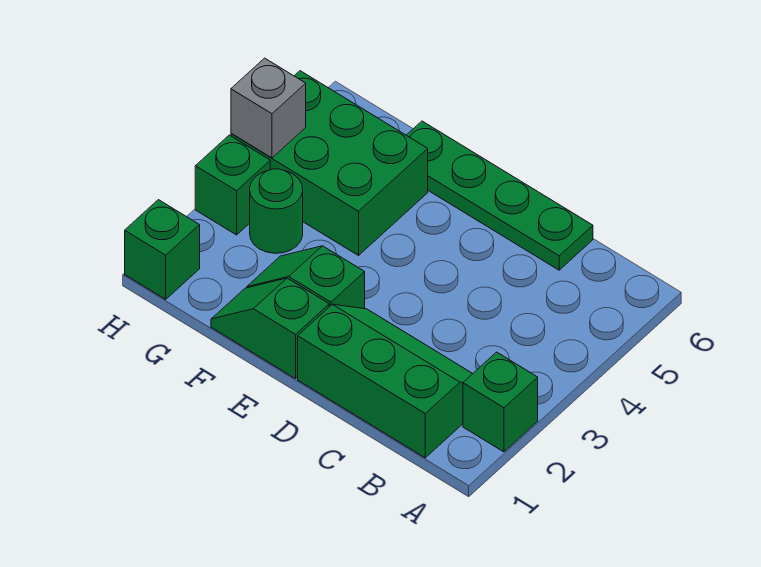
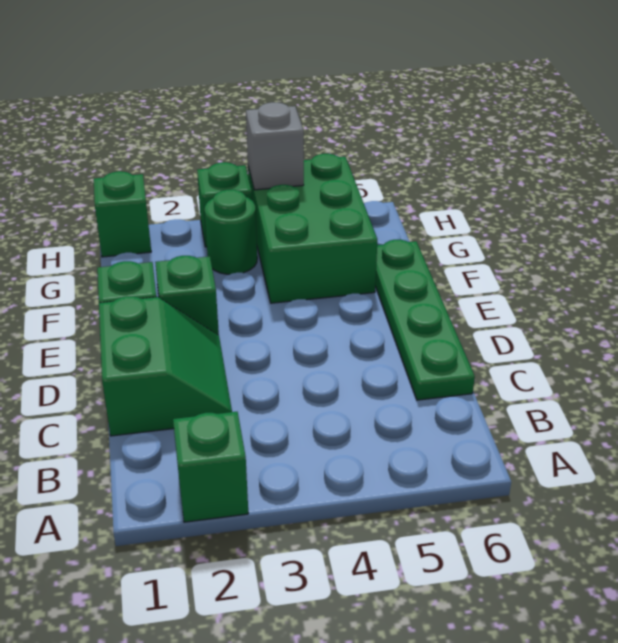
green 2x3 slope [298,304,473,458] -> green 2x2 slope [99,296,232,436]

